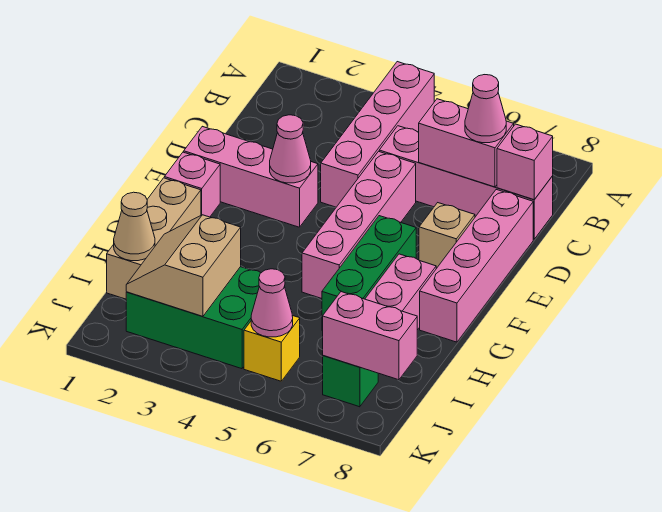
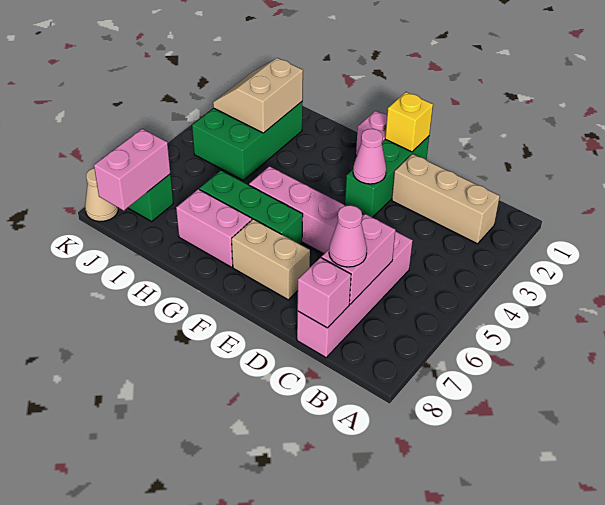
pink 1x4 brick [321,62,434,207] -> none
pink 1x4 brick [420,190,533,342] -> none
pink 1x3 brick [184,126,318,227] -> green 1x3 brick [345,136,429,217]
tan 1x1 brick [419,203,475,269] -> tan 1x2 brick [232,219,310,300]
tan 1x3 brick [107,178,201,299] -> tan 1x3 brick moved to [392,154,500,244]
tan 1x1 cone [114,192,155,261] -> tan 1x1 cone moved to [85,168,118,221]
tan 2x2 slope [126,215,241,317] -> tan 2x2 slope turned to [213,58,303,133]
yellow 1x1 brick [244,315,300,381] -> yellow 1x1 brick moved to [385,92,433,152]
pink 1x1 cone [251,269,293,337] -> none

